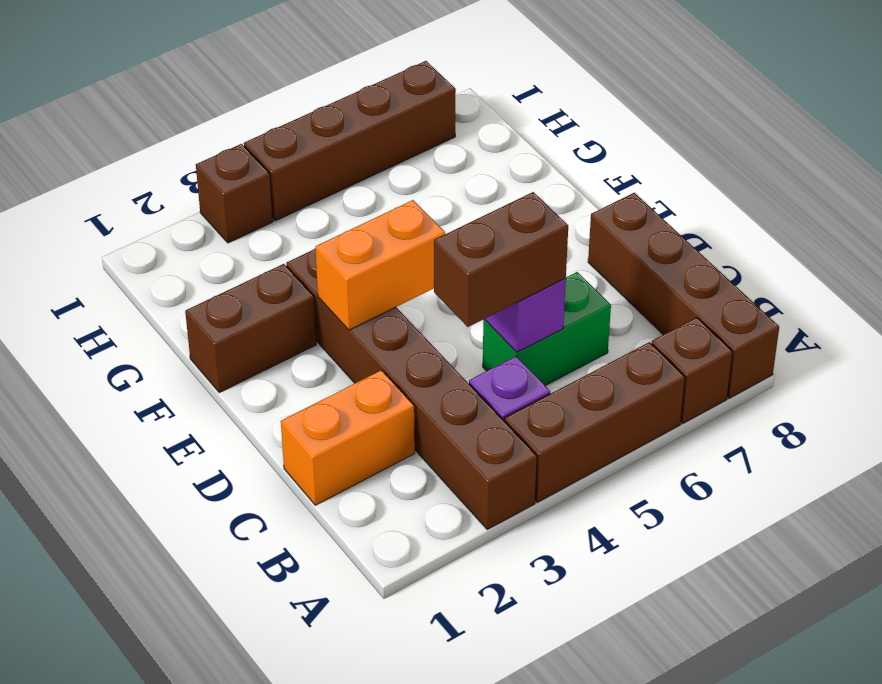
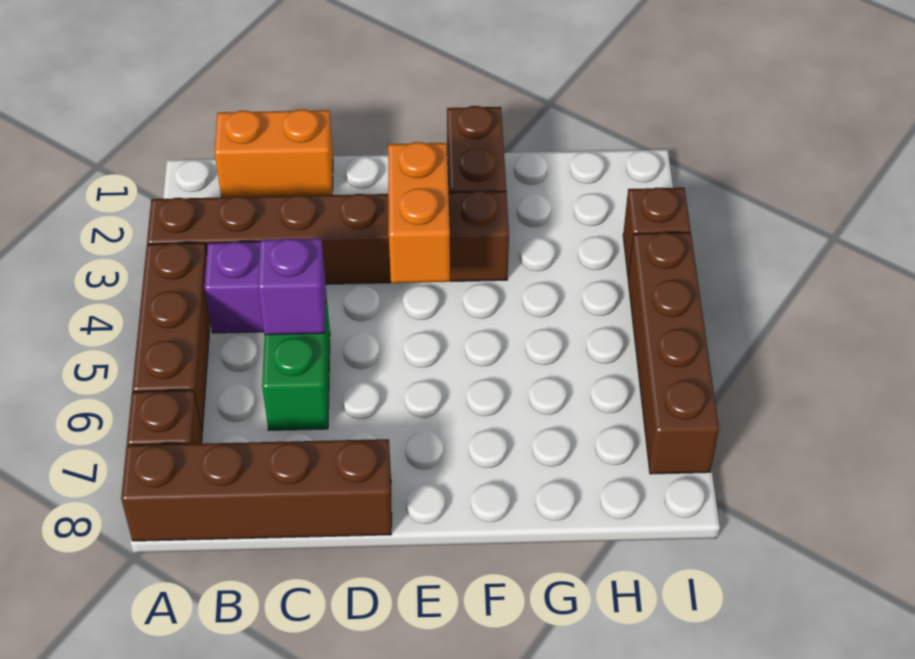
orange 1x2 brick [281,370,415,505] -> orange 1x2 brick turned to [215,110,333,197]
brown 1x2 brick [434,192,568,327] -> none

